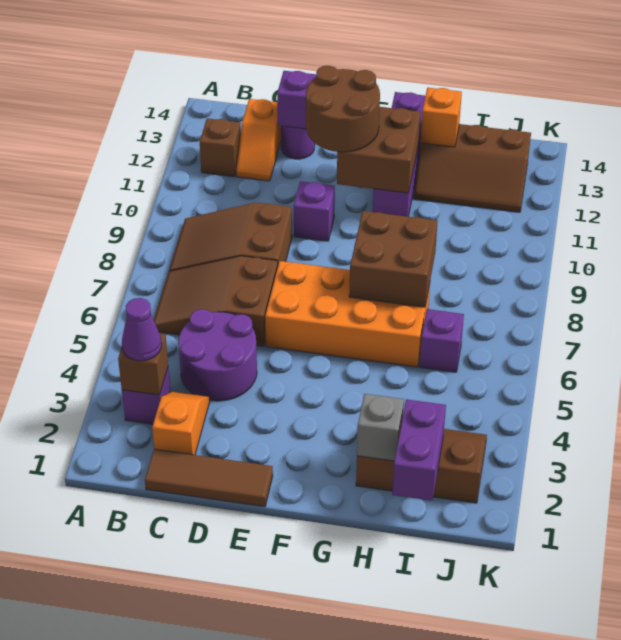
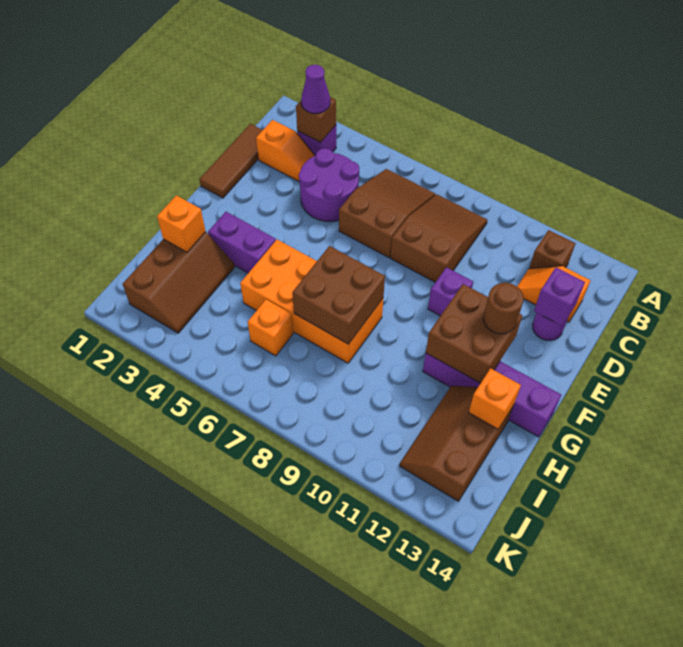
orange 2x4 brick [265,261,430,367] -> orange 2x4 brick turned to [240,240,383,363]
brown 2x2 round brick [306,66,380,152] -> brown 1x1 round brick [483,283,524,334]
grey 1x1 brick [357,394,404,461] -> orange 1x1 brick [157,195,206,252]
purple 1x2 brick [392,399,446,501] -> purple 1x2 brick moved to [208,212,276,273]
purple 1x1 brick [420,309,464,372] -> orange 1x1 brick [248,300,293,356]

